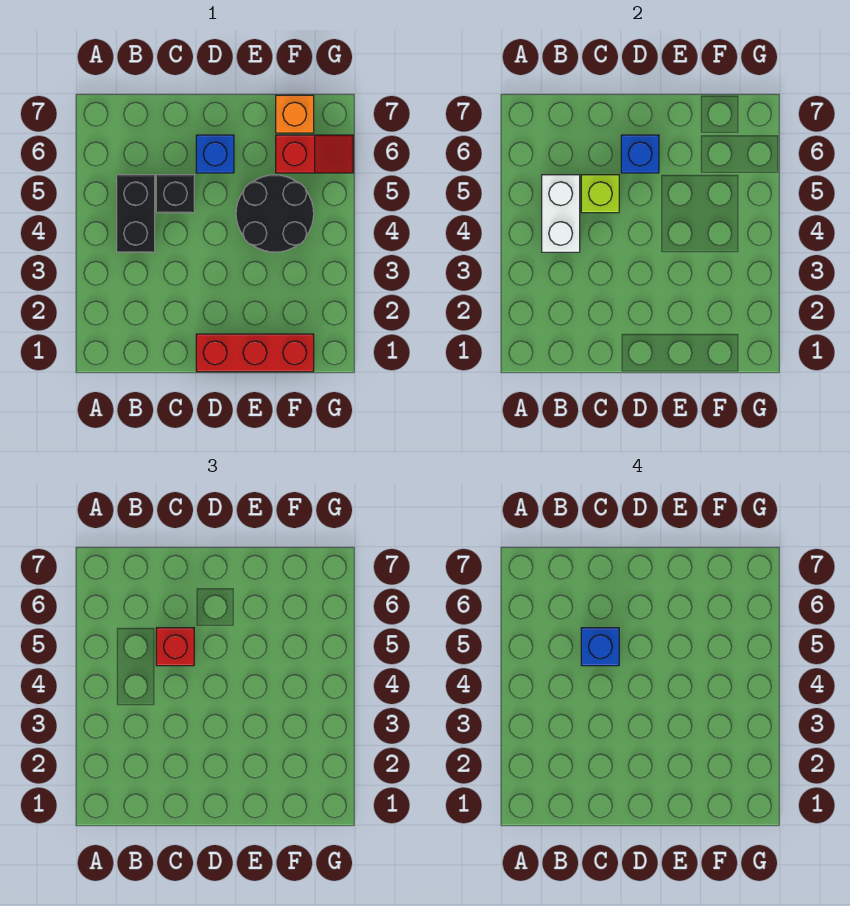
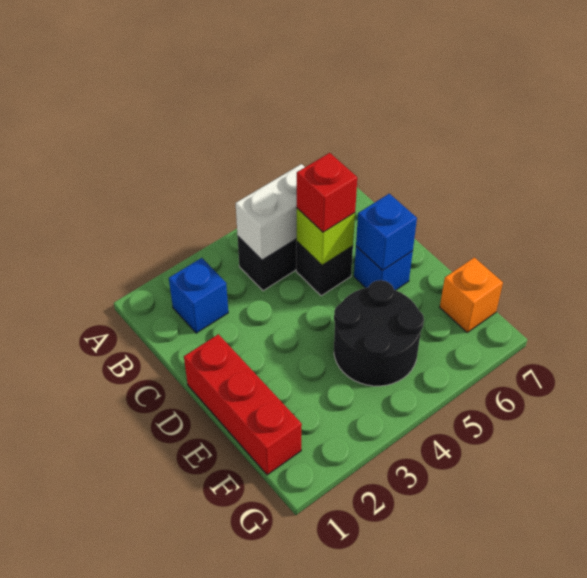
blue 1x1 brick [581,628,619,666] -> blue 1x1 brick moved to [169,258,228,333]
red 1x2 slope [276,135,353,173] -> none

